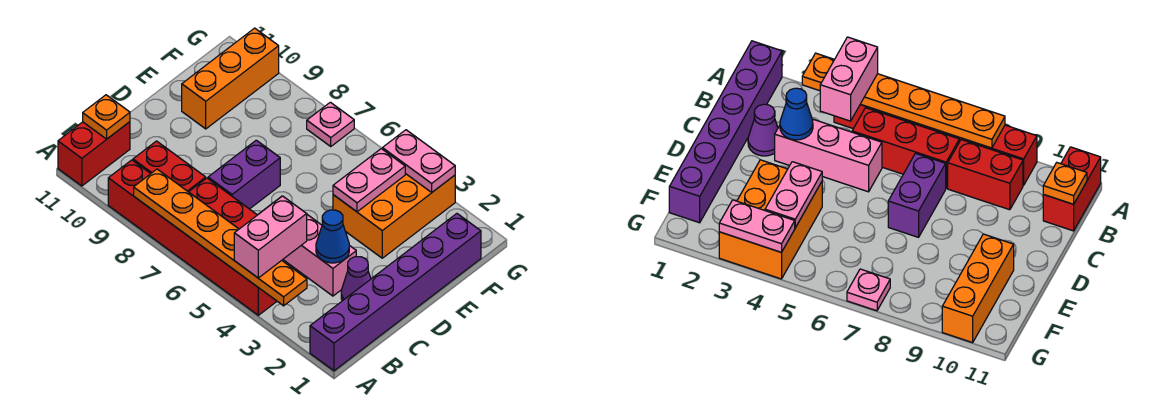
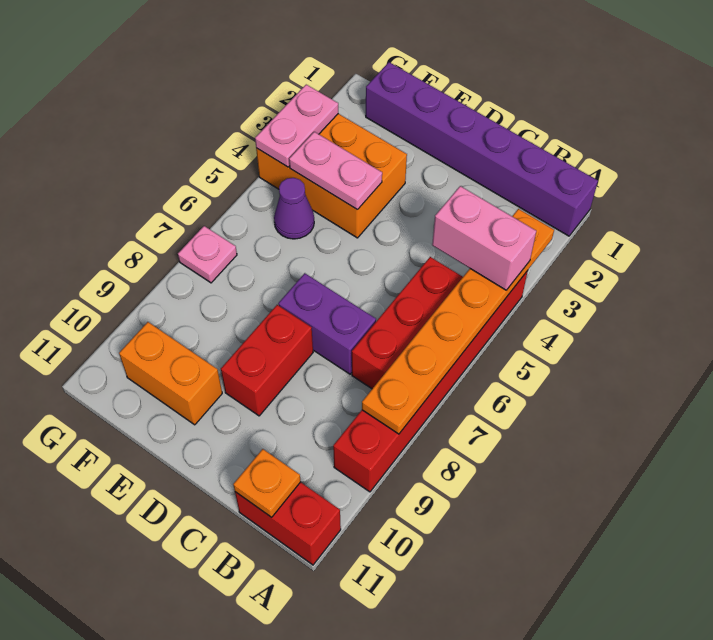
red 1x2 brick [133,141,206,192] -> red 1x2 brick moved to [221,305,313,416]
purple 1x1 cone [341,257,371,301] -> purple 1x1 cone moved to [274,178,314,239]
pink 1x3 brick [259,196,356,296] -> none
blue 1x1 cone [316,210,349,263] -> none
orange 1x3 brick [182,28,279,129] -> orange 1x2 brick [119,322,222,425]

